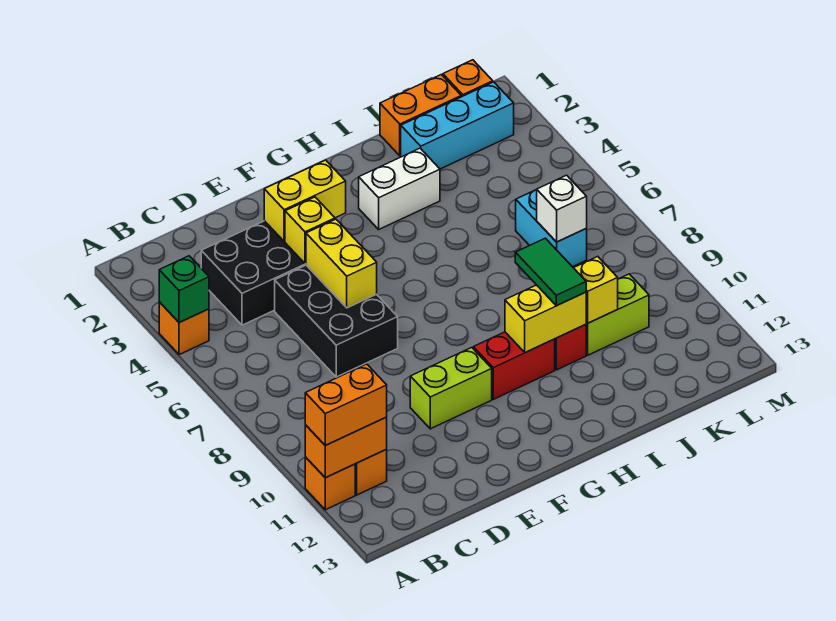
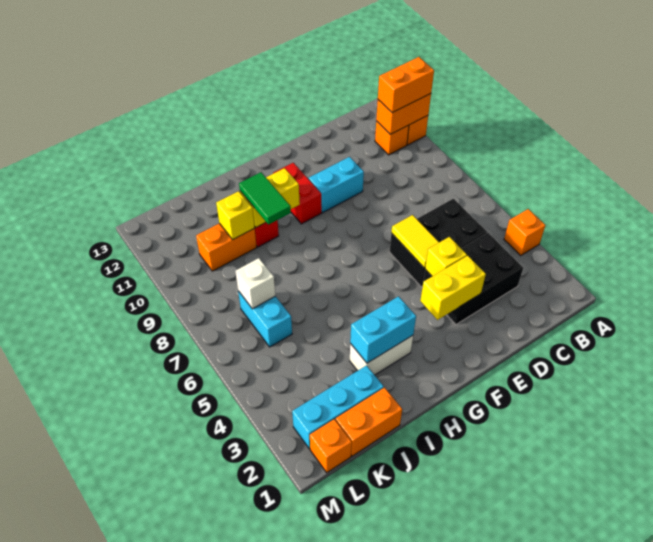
green 1x1 brick [159,256,209,323] -> none
black 2x3 brick [275,265,398,377] -> black 2x3 brick turned to [390,199,487,287]
yellow 1x2 brick [306,219,377,308] -> yellow 1x2 tile [391,215,439,268]
lime 1x2 brick [410,348,492,429] -> cyan 1x2 brick [309,157,364,212]
red 1x2 brick [473,332,555,399] -> red 1x2 brick turned to [273,163,322,224]
none -> cyan 1x2 brick [350,296,416,363]
lime 1x2 brick [586,274,649,355] -> orange 1x2 brick [196,223,257,271]

